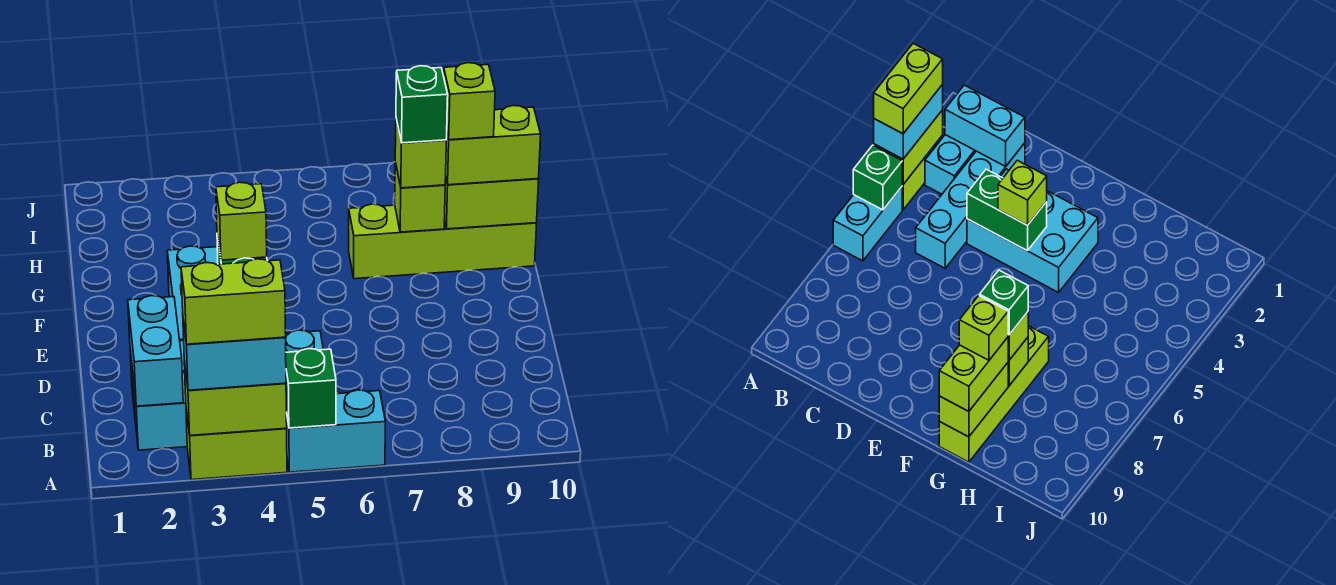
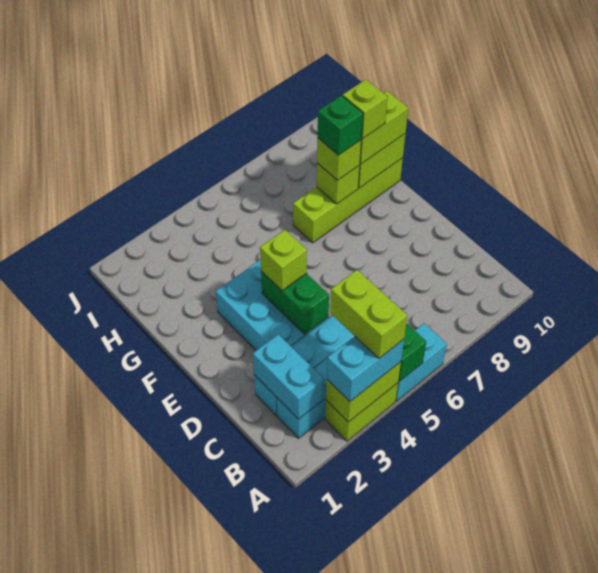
lime 1x2 brick [181,259,286,344] -> lime 1x2 brick turned to [330,270,407,358]

